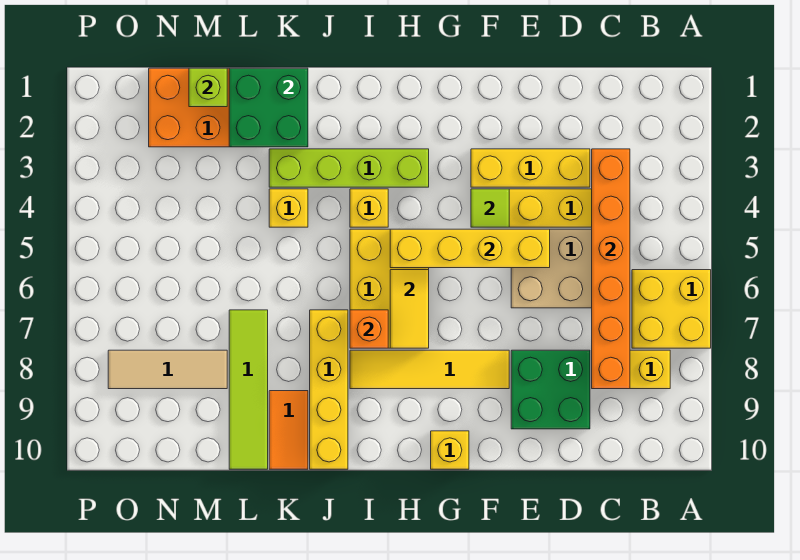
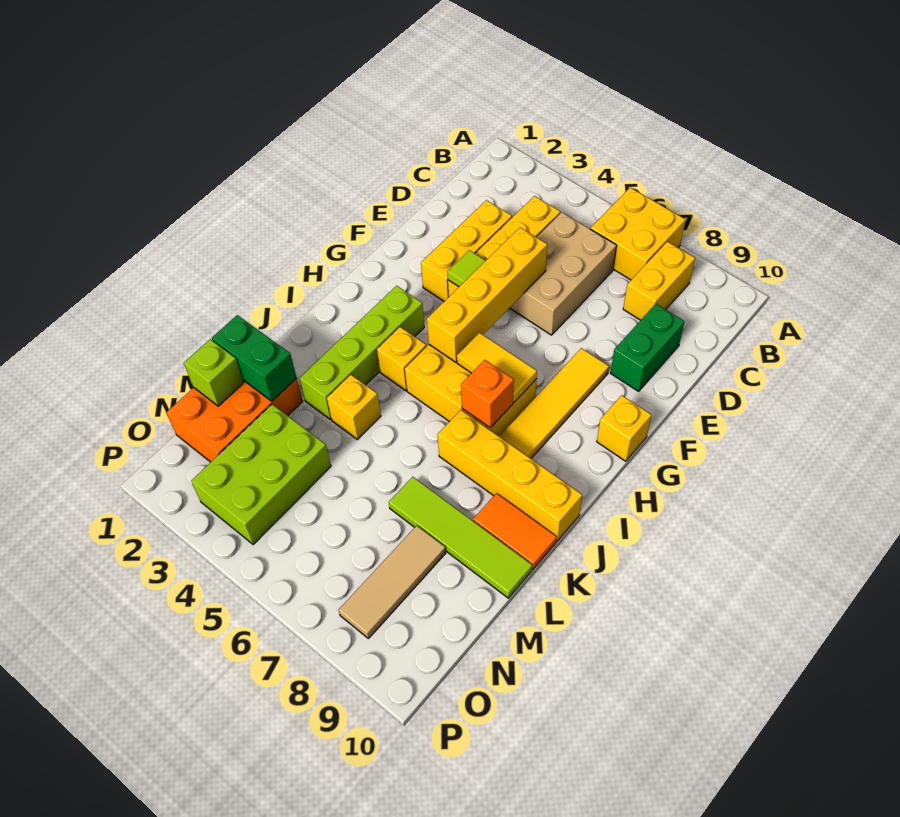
orange 1x6 brick [592,149,630,389] -> none
green 2x2 brick [511,350,590,429] -> green 1x2 brick [611,304,685,391]
green 2x2 brick [229,68,308,147] -> green 1x2 brick [212,315,297,401]
none -> lime 2x3 brick [191,404,331,545]

